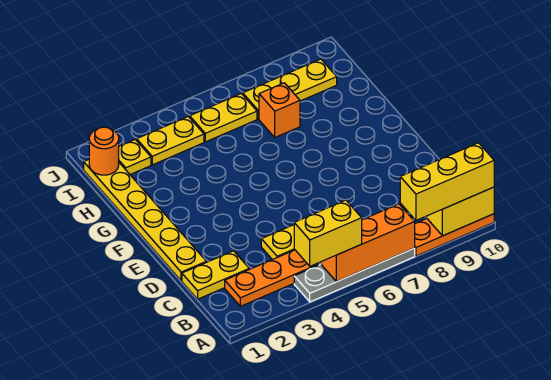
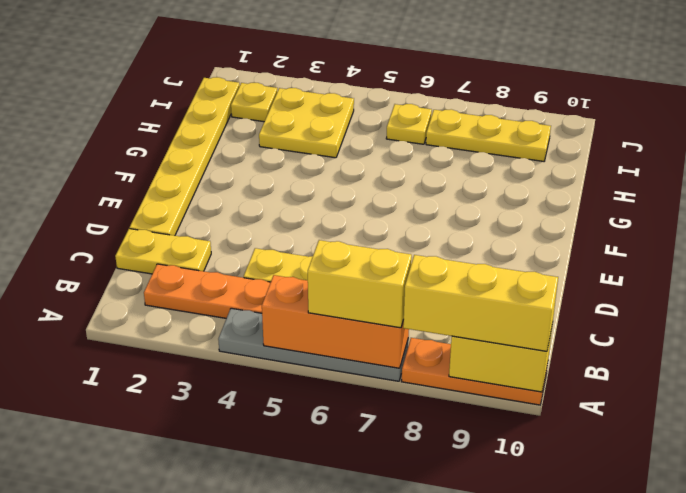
yellow 1x2 brick [294,200,362,266] -> yellow 1x2 brick moved to [307,240,412,328]
orange 1x1 brick [259,83,300,137] -> none
orange 1x1 round brick [89,127,119,175] -> none
yellow 1x2 plate [137,117,204,165] -> yellow 2x2 plate [259,88,354,158]
yellow 1x2 plate [190,94,257,142] -> yellow 1x1 plate [386,104,432,144]

